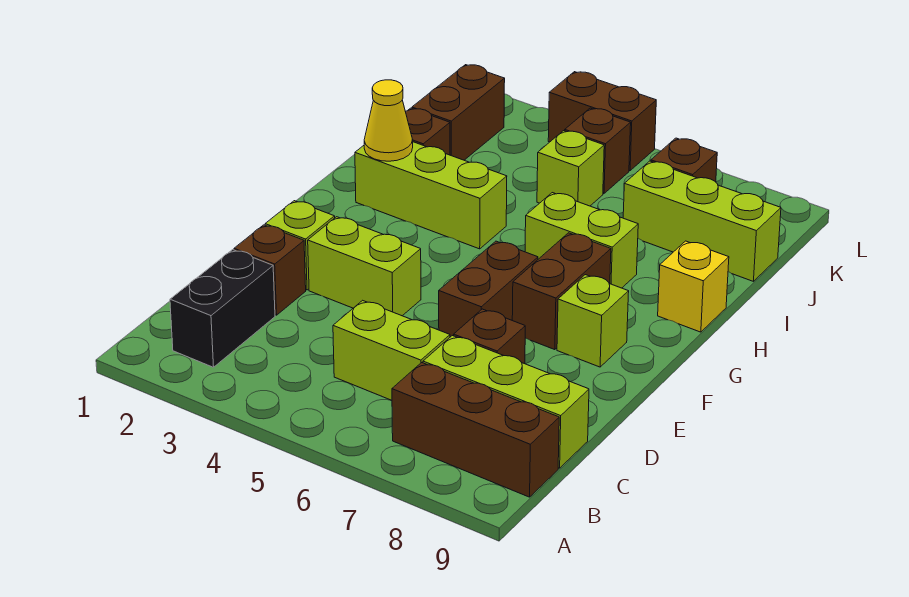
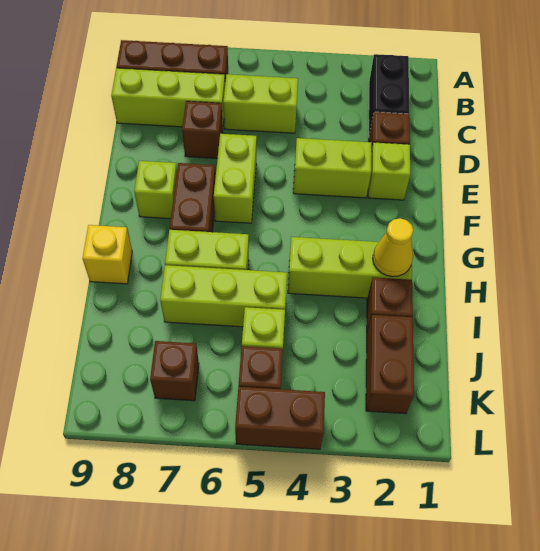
brown 1x2 brick [439,241,538,337] -> lime 1x2 brick [214,134,257,223]
lime 1x3 brick [623,161,781,281] -> lime 1x3 brick moved to [160,265,287,327]

